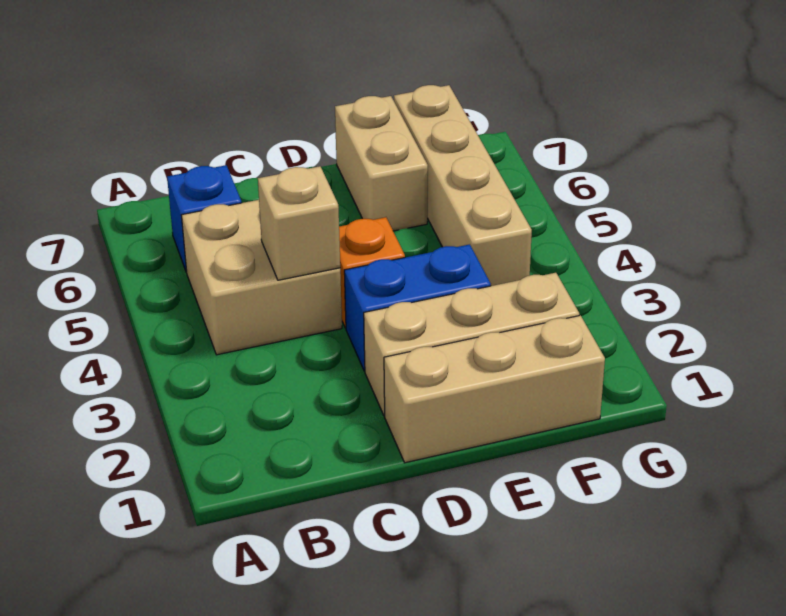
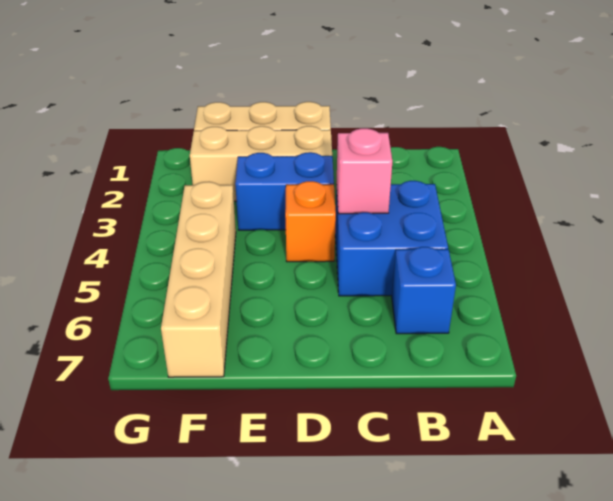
tan 2x2 brick [182,200,342,355] -> blue 2x2 brick [335,181,448,296]
tan 1x1 brick [258,166,340,280] -> pink 1x1 brick [336,128,392,214]
tan 1x2 brick [335,96,428,231] -> none

